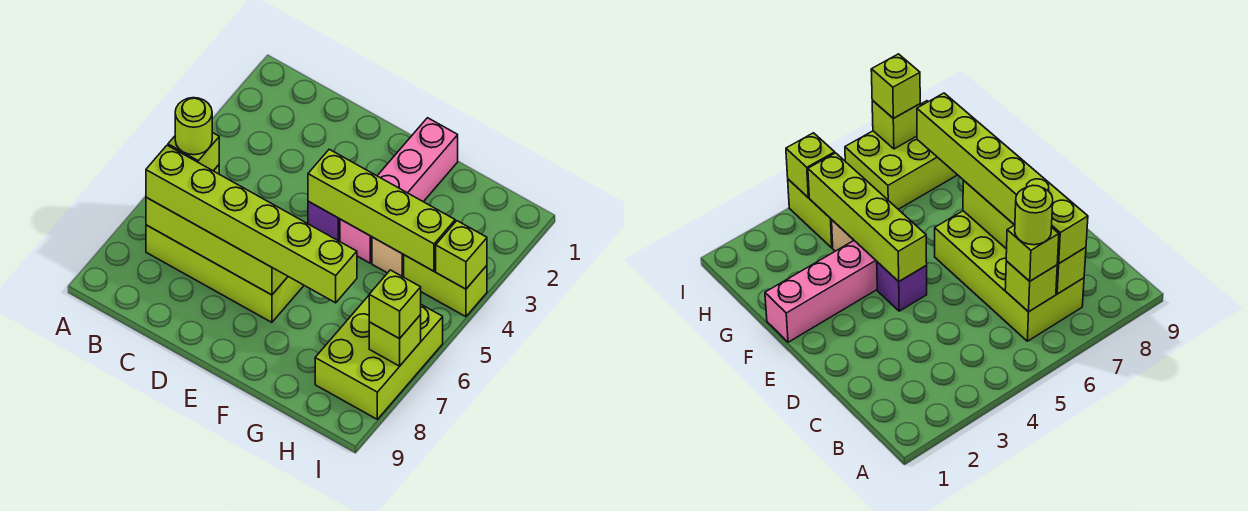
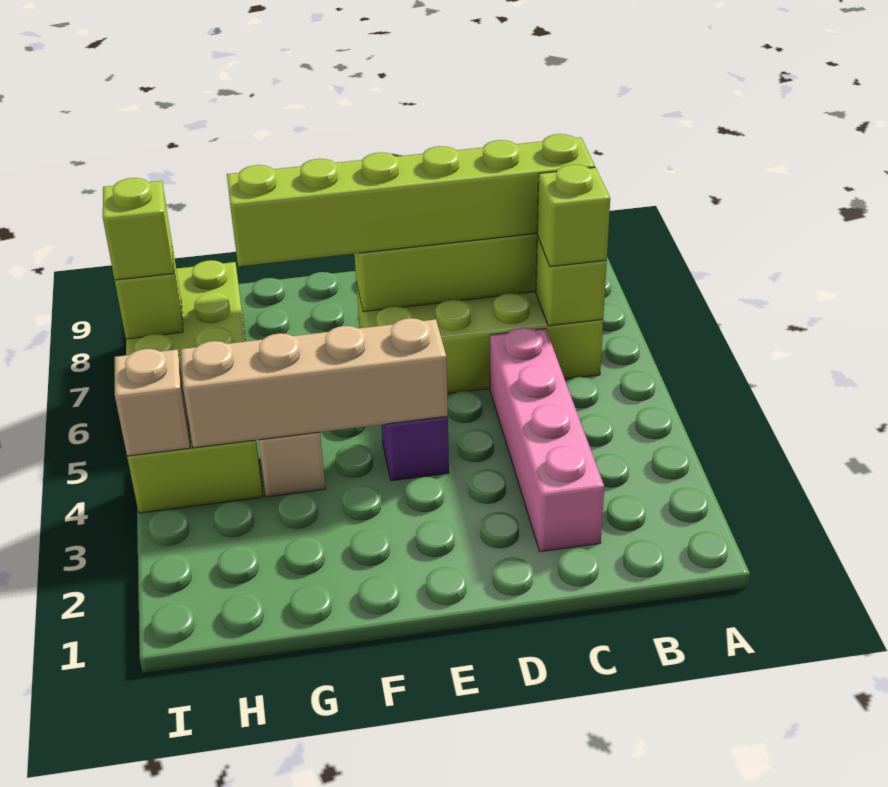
lime 1x1 round brick [175,98,212,155] -> none
lime 1x4 brick [308,149,455,271] -> tan 1x4 brick [181,318,448,448]
pink 1x4 brick [340,118,458,263] -> pink 1x4 brick moved to [490,328,604,552]
lime 1x1 brick [436,221,487,289] -> tan 1x1 brick [115,349,190,456]

